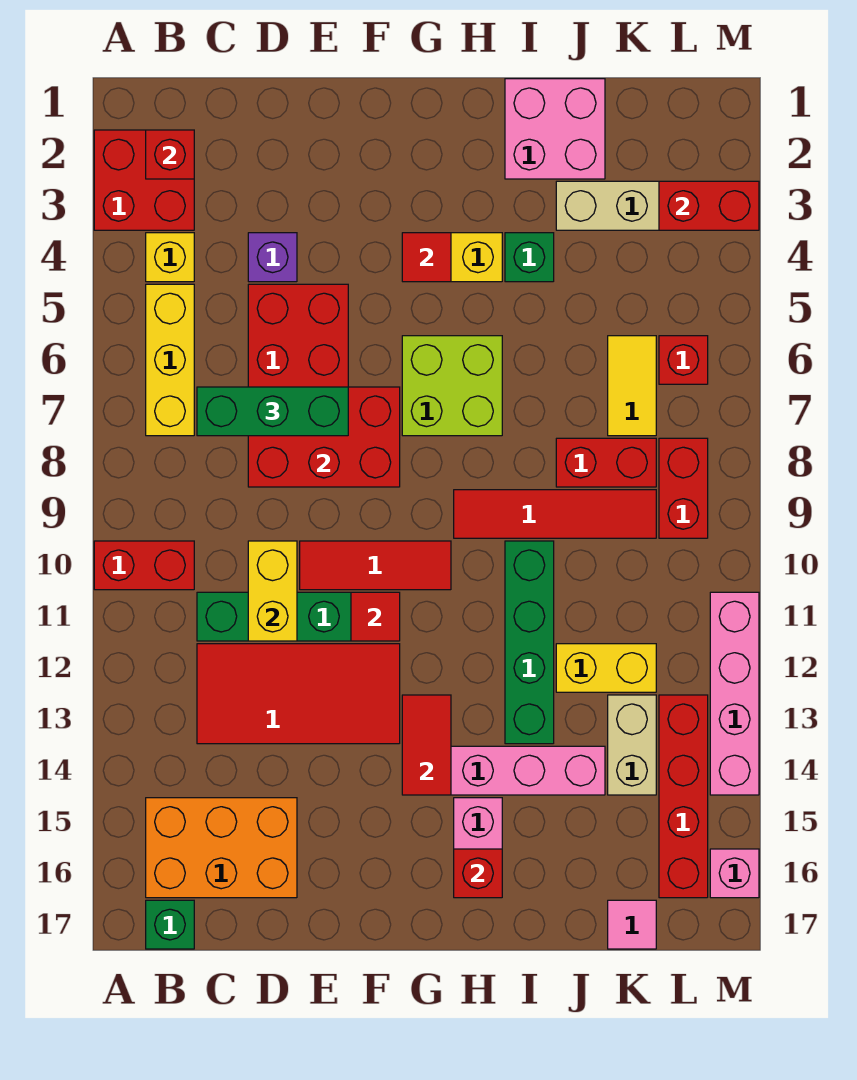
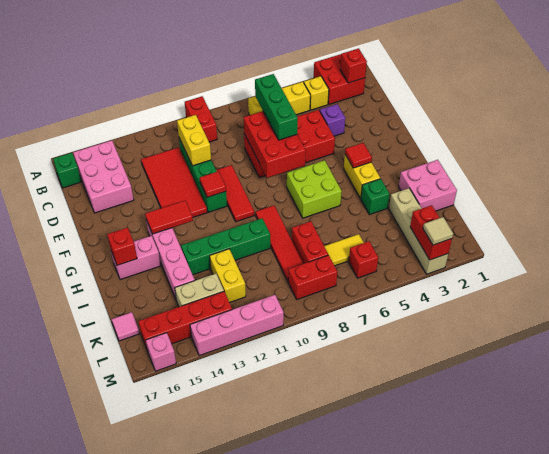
orange 2x3 brick [146,798,297,898] -> pink 2x3 brick [73,140,134,213]
yellow 1x2 brick [248,541,297,641] -> yellow 1x2 brick turned to [177,115,211,166]
none -> tan 1x1 tile [423,217,453,245]

